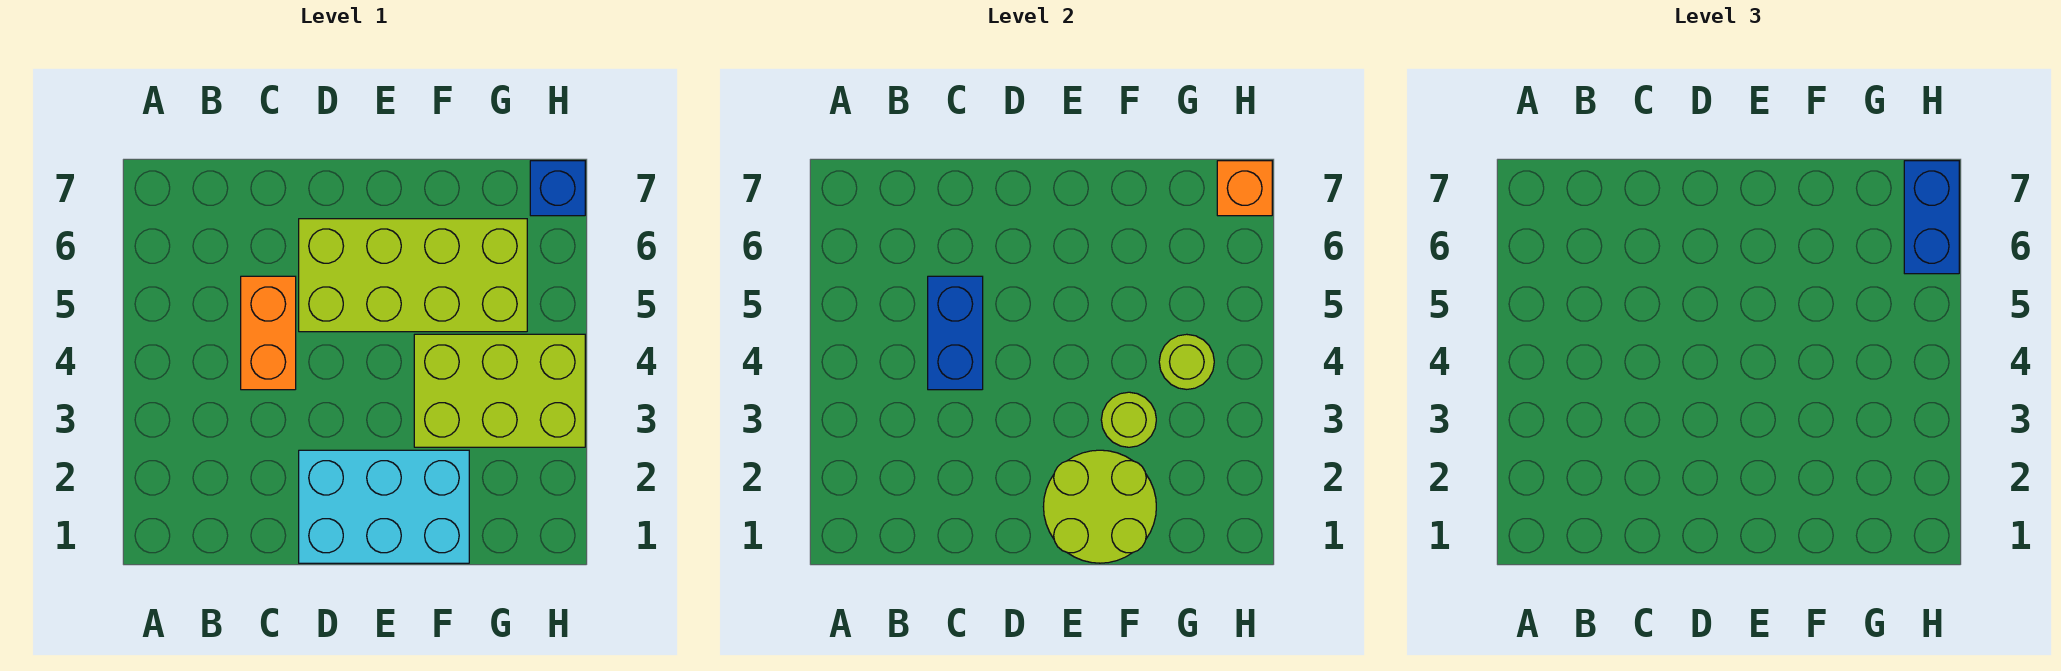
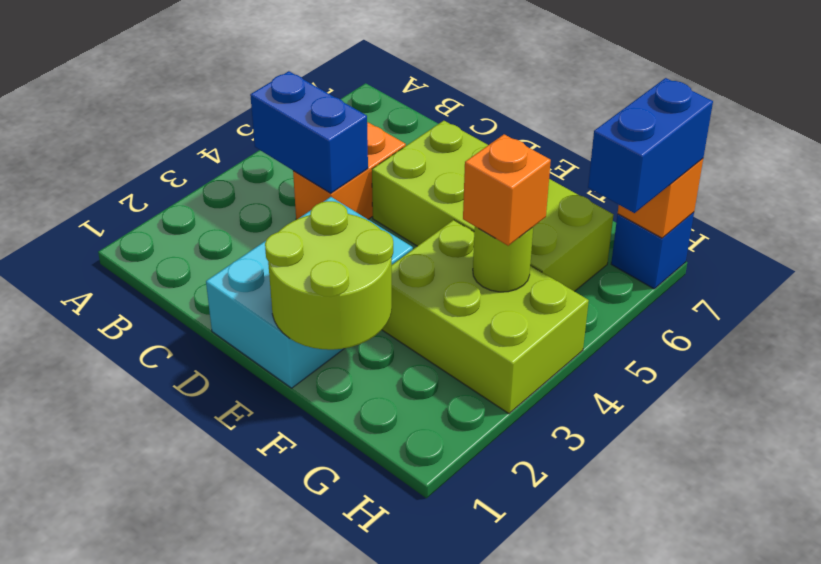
blue 1x2 brick [928,276,983,390] -> blue 1x2 brick turned to [250,71,368,193]
cyan 2x3 brick [299,450,469,563] -> cyan 2x3 brick turned to [206,197,413,388]
lime 1x1 round brick [1101,392,1156,447] -> none
none -> orange 1x1 brick [463,134,551,246]

